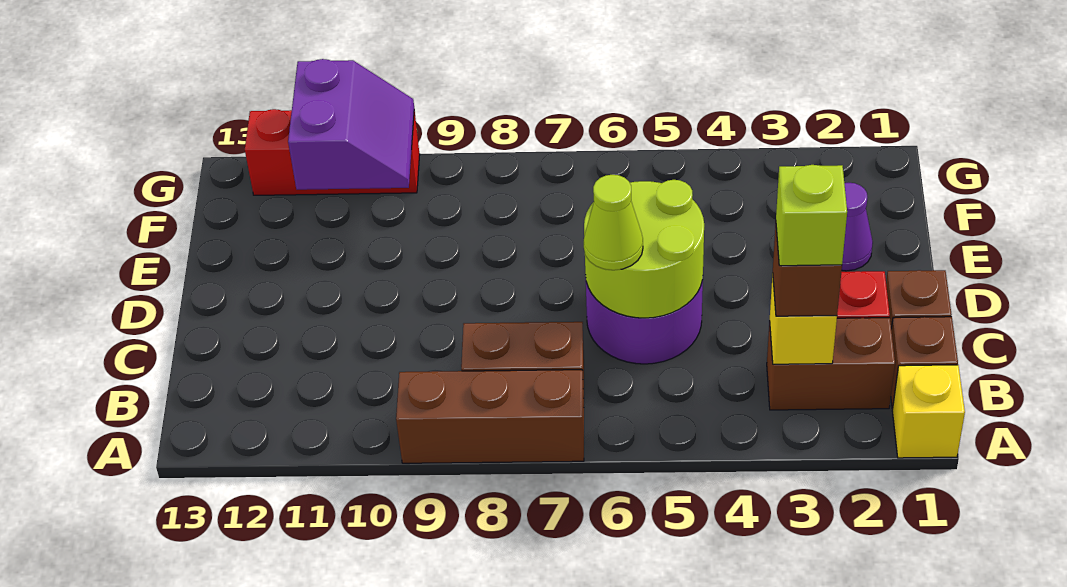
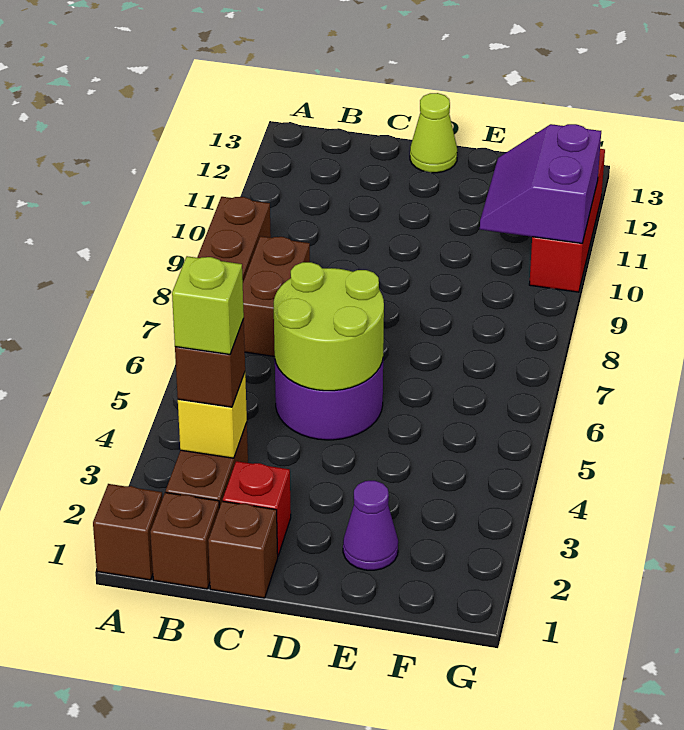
yellow 1x1 brick [892,365,965,458] -> brown 1x1 brick [93,484,162,580]
lime 1x1 cone [584,175,643,270] -> lime 1x1 cone moved to [410,93,457,173]
purple 2x2 slope [288,59,414,190] -> purple 2x2 slope turned to [480,124,601,243]

